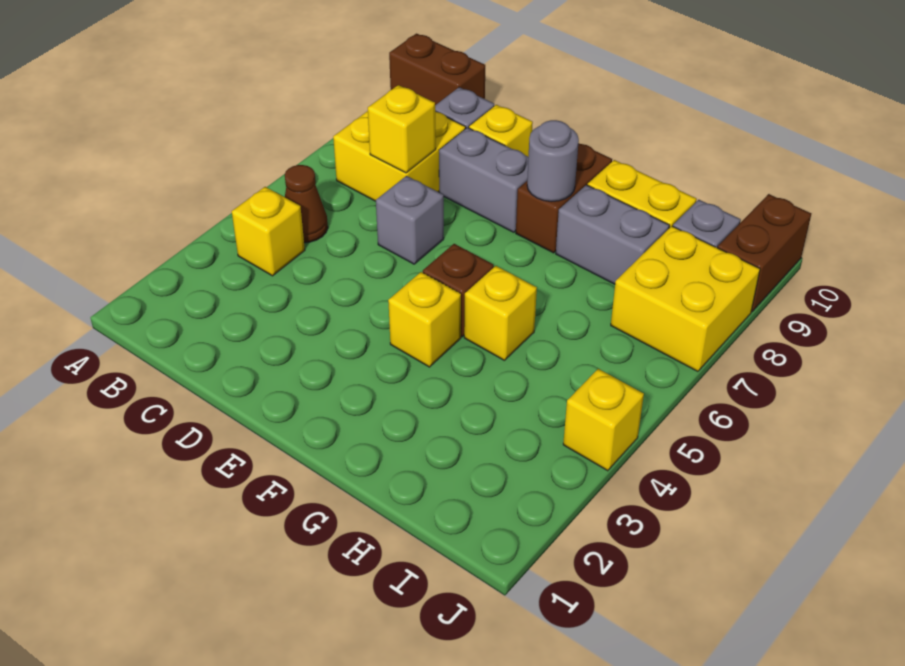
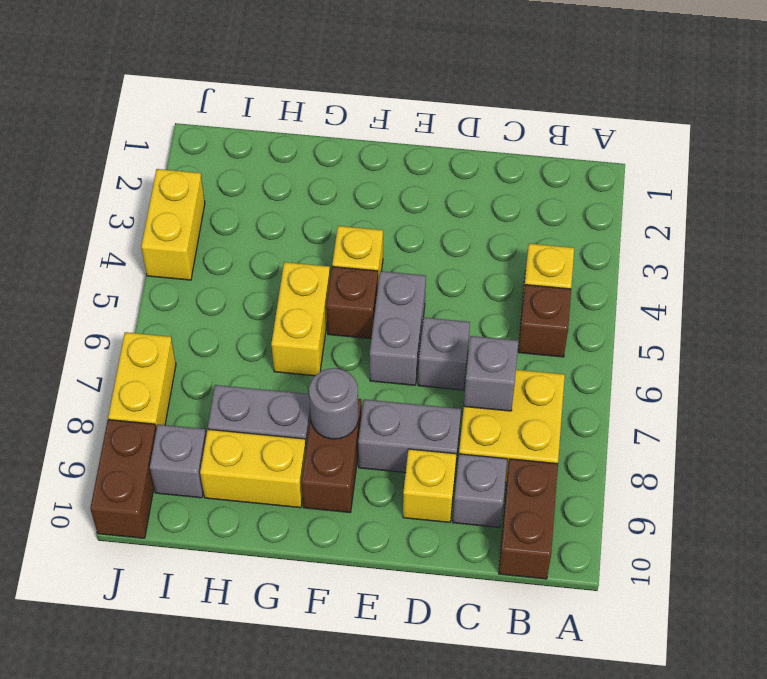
brown 1x2 brick [389,34,485,105] -> brown 1x2 brick turned to [499,459,558,579]
brown 1x1 cone [285,165,328,243] -> brown 1x1 brick [518,285,571,357]
yellow 1x1 brick [368,85,436,173] -> grey 1x1 brick [464,336,518,411]
none -> grey 1x2 brick [370,271,426,385]
yellow 1x1 brick [464,266,537,361] -> yellow 1x2 brick [271,262,330,376]
yellow 2x2 brick [611,226,760,371] -> yellow 1x2 brick [108,332,176,429]
yellow 1x1 brick [563,369,644,471] -> yellow 1x2 brick [141,169,205,280]

